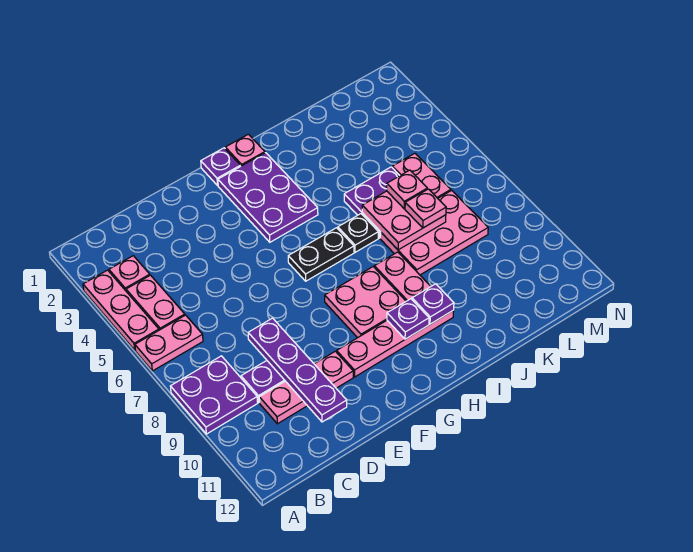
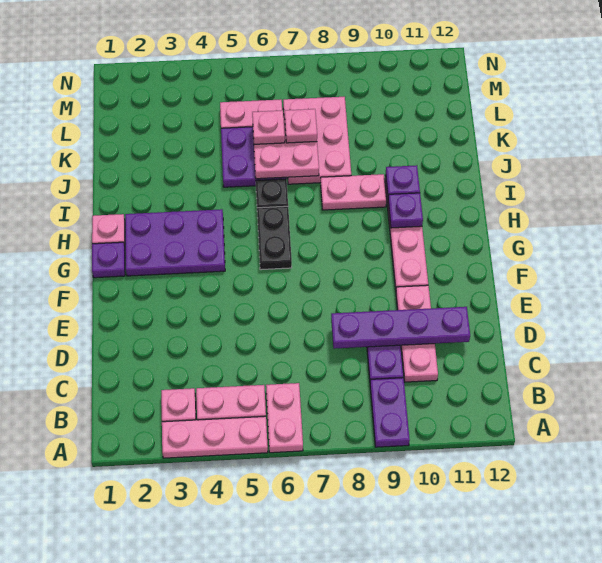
purple 2x2 plate [170,356,258,434] -> purple 1x2 plate [370,378,410,447]
pink 2x2 plate [325,267,406,338] -> none

